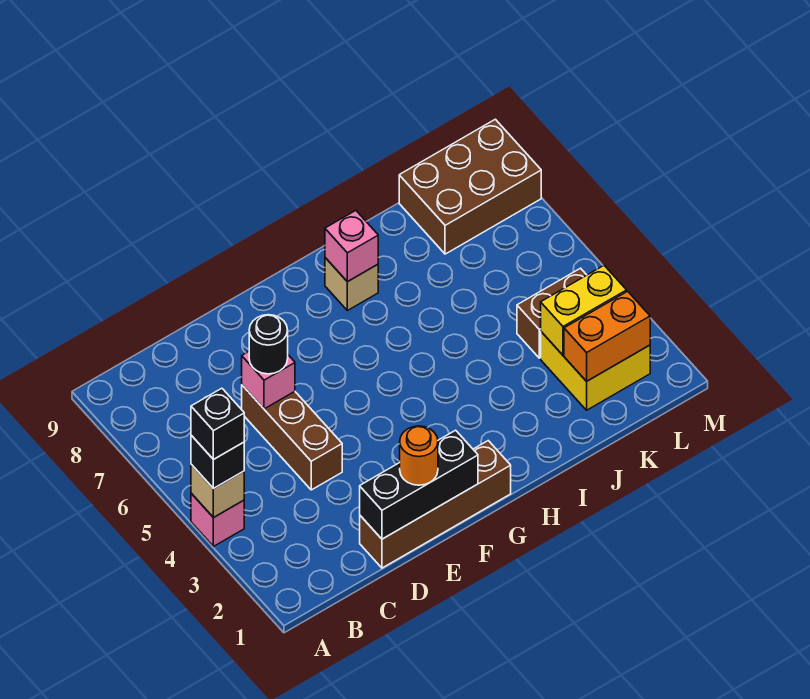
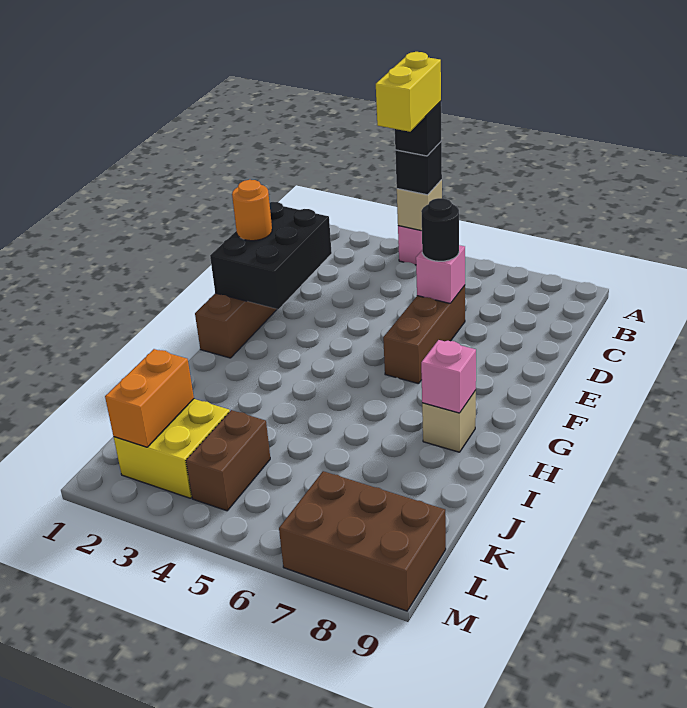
black 1x3 brick [360,430,478,539] -> black 2x3 brick [210,202,332,309]
brown 1x3 brick [242,385,342,490] -> brown 1x3 brick turned to [383,286,465,384]
yellow 1x2 brick [541,266,627,355] -> yellow 1x2 brick moved to [376,52,441,132]
brown 2x3 brick [399,119,541,254] -> brown 2x3 brick turned to [279,471,446,611]

